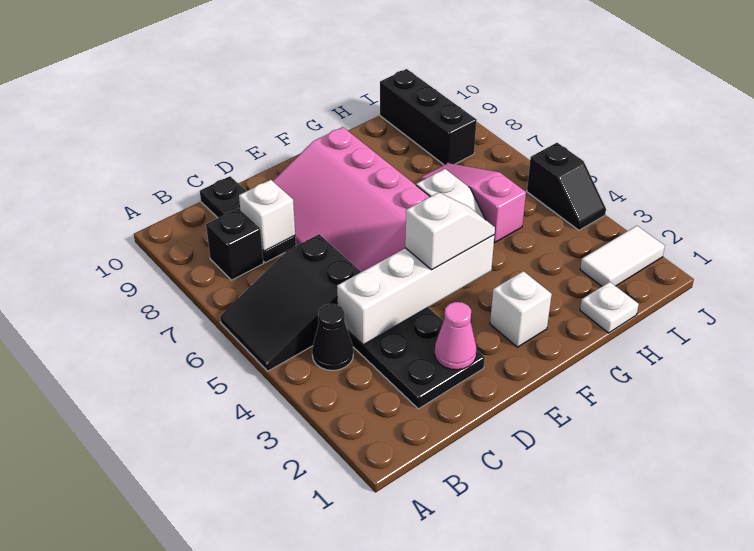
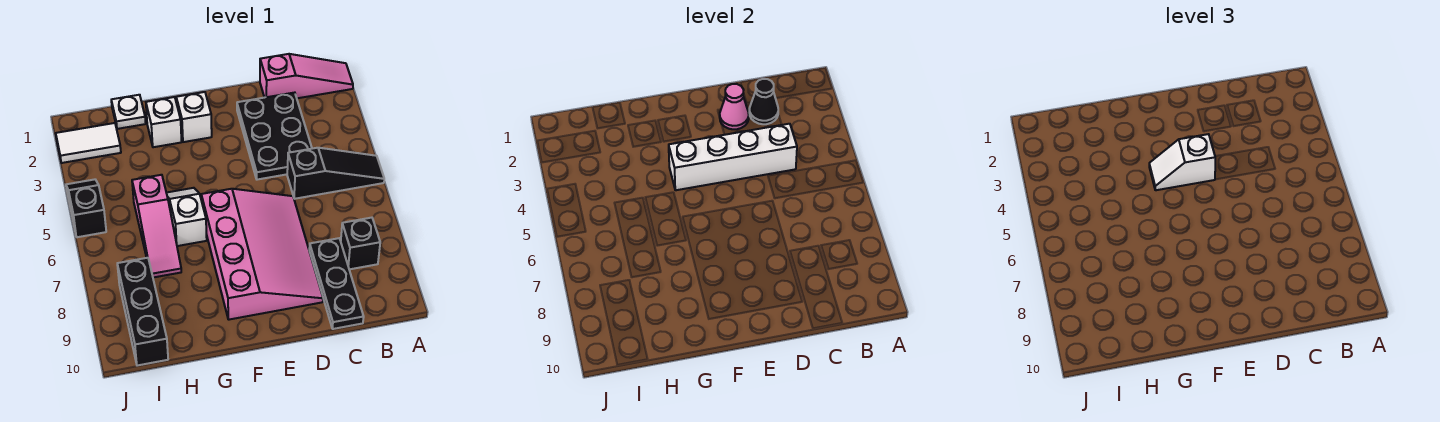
none -> pink 1x3 slope [260,54,353,98]
black 2x3 slope [220,234,361,371] -> black 1x3 slope [287,148,384,199]
black 1x1 cone [312,304,353,370] -> black 1x1 cone moved to [749,79,778,124]
white 1x1 brick [239,180,295,251] -> white 1x1 brick moved to [146,97,182,147]

